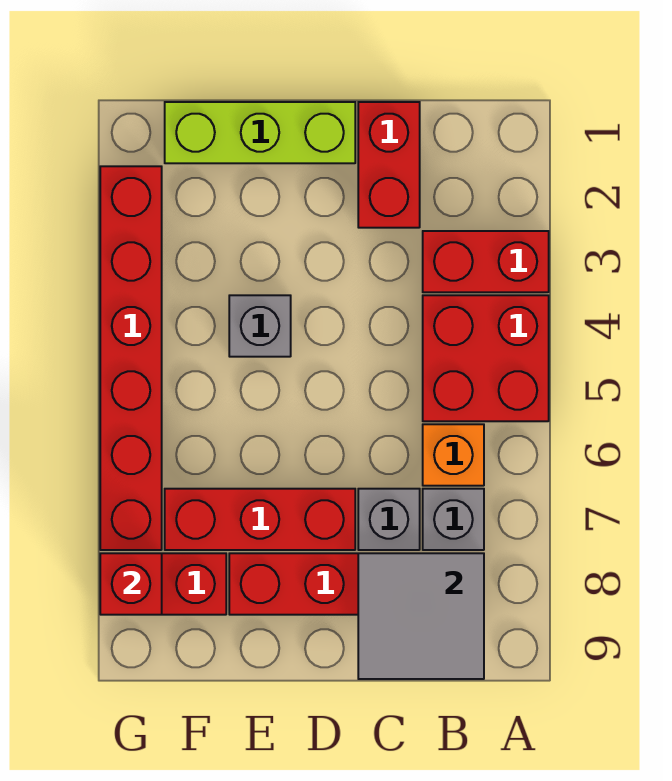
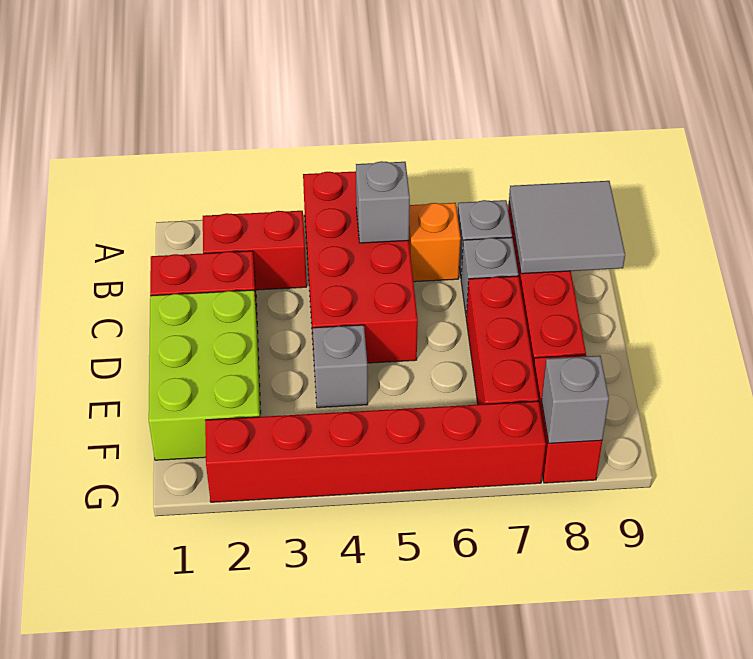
red 1x2 brick [423,231,549,292] -> red 1x2 brick turned to [203,211,307,290]
red 2x2 brick [423,295,549,421] -> red 2x4 brick [303,171,418,363]
none -> grey 1x1 brick [356,161,410,243]
lime 1x3 brick [165,102,355,163] -> lime 2x3 brick [149,290,261,460]
red 1x1 brick [100,553,162,615] -> grey 1x1 brick [542,356,609,443]

